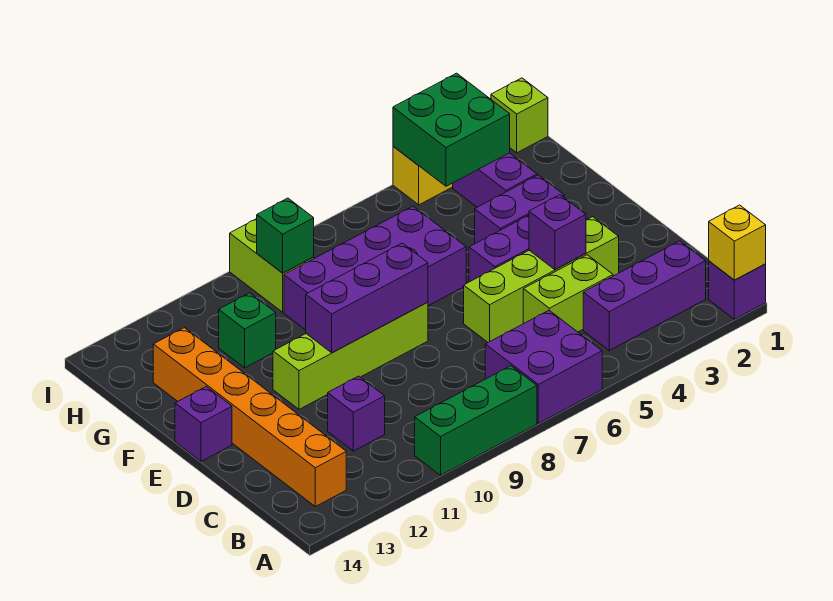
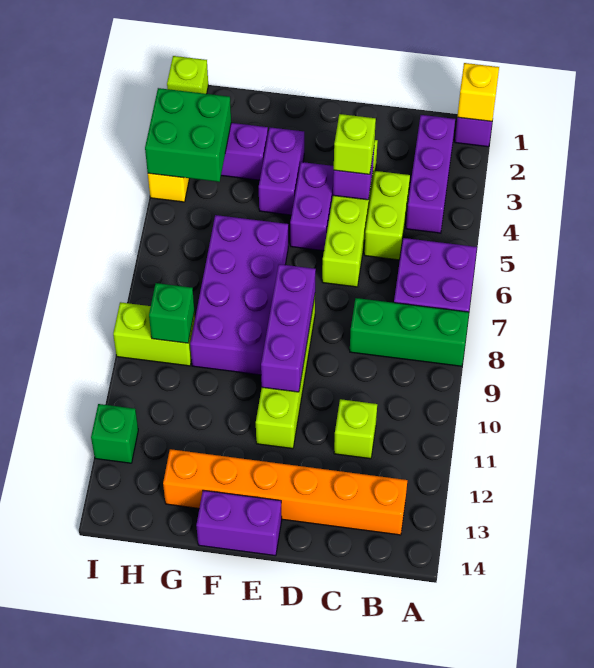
green 1x3 brick [415,366,537,475] -> green 1x3 brick turned to [350,298,469,366]
purple 1x1 brick [328,376,385,451] -> lime 1x1 brick [334,399,377,459]
none -> lime 1x1 brick [334,114,376,174]
purple 1x1 brick [175,387,232,461] -> purple 1x2 brick [196,490,282,556]
green 1x1 brick [219,293,276,368] -> green 1x1 brick moved to [91,404,138,463]

